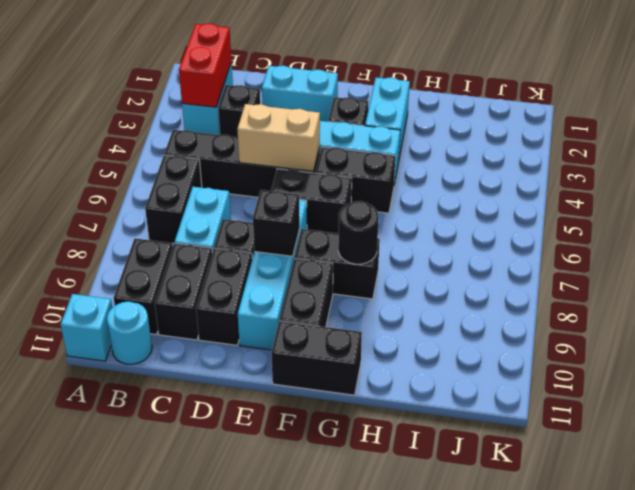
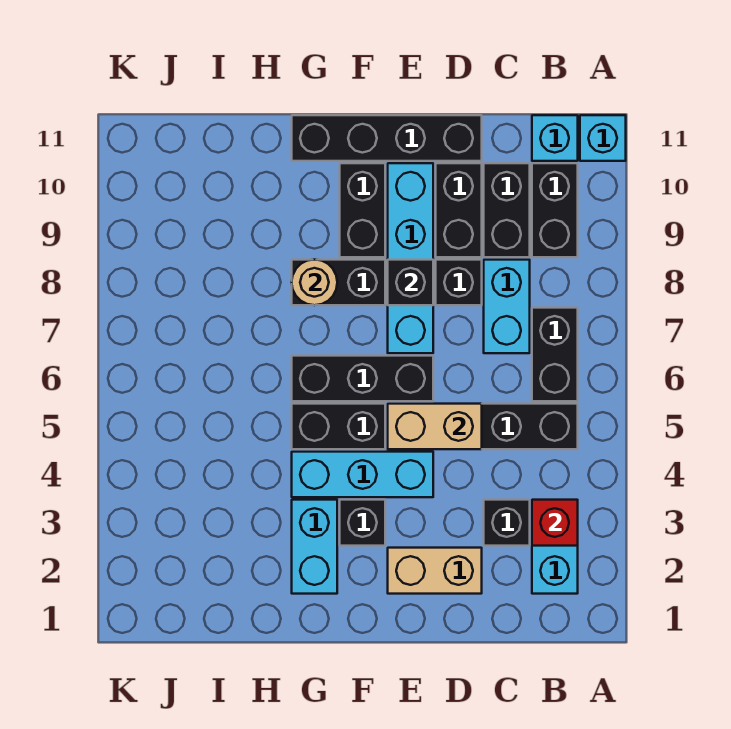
red 1x2 brick [179,23,231,107] -> red 1x1 brick [532,500,578,546]
cyan 1x1 round brick [107,302,152,364] -> cyan 1x1 brick [532,115,578,161]
cyan 1x2 brick [262,66,338,122] -> tan 1x2 brick [388,548,482,594]
black 1x2 brick [271,169,352,234] -> black 1x3 brick [292,356,433,401]
black 1x2 brick [271,321,362,395] -> black 1x4 brick [292,115,482,161]
black 1x1 round brick [338,201,379,264] -> tan 1x1 round brick [292,260,337,305]

